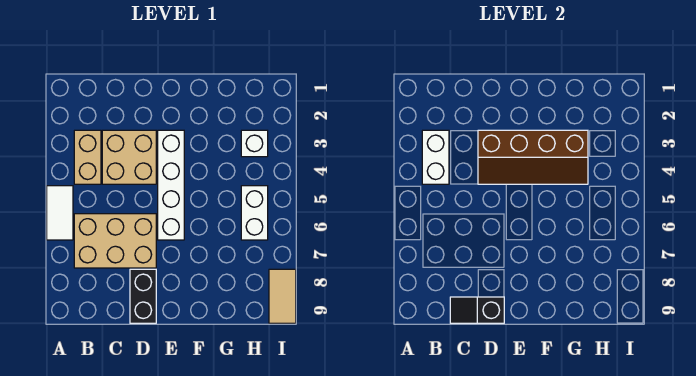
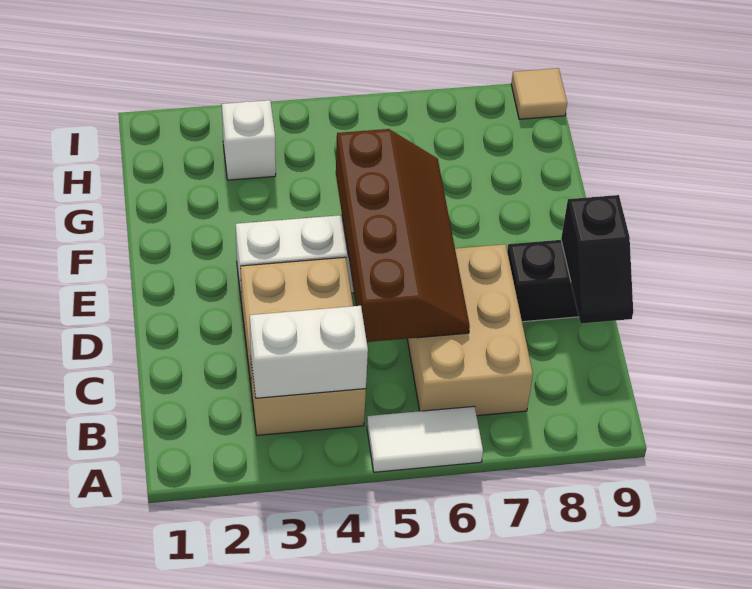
brown 2x4 slope [478,130,588,184] -> brown 2x4 slope moved to [336,129,470,342]
white 1x2 brick [241,186,268,240] -> none
tan 1x2 tile [269,269,296,323] -> tan 1x1 tile [511,68,567,119]

